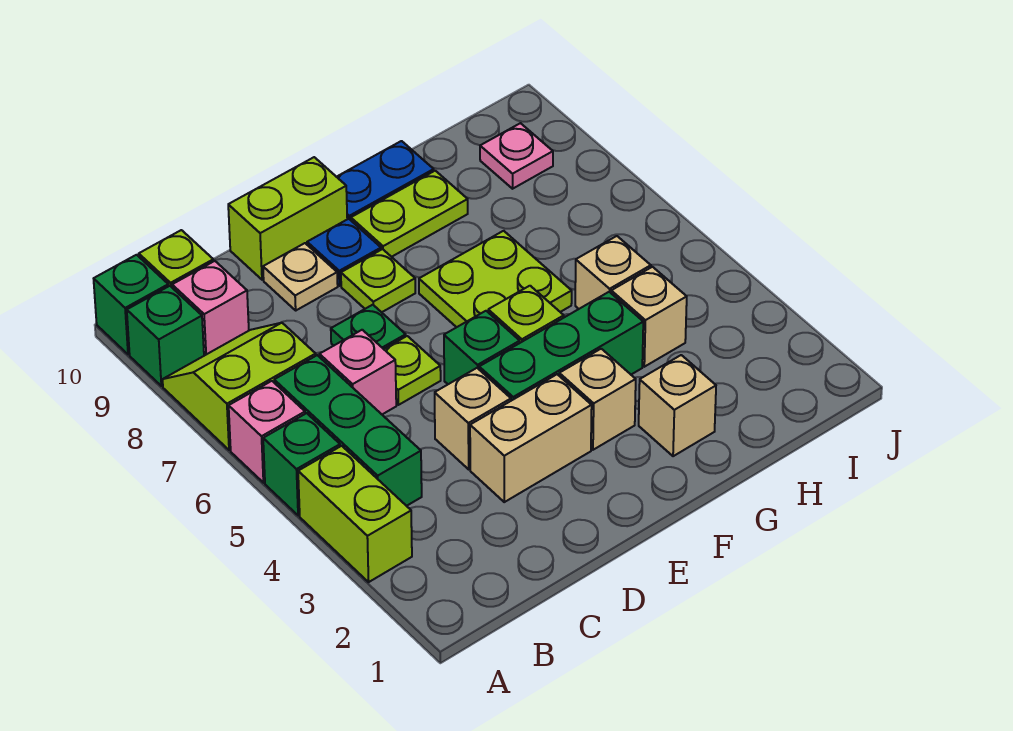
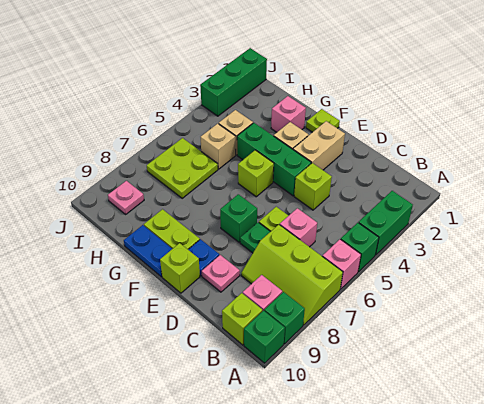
lime 1x2 brick [298,446,412,582] -> green 1x2 brick [359,191,413,255]
lime 2x2 slope [163,323,316,450] -> lime 2x3 slope [241,225,343,325]
green 1x3 brick [274,355,422,506] -> green 1x3 brick moved to [200,48,267,116]
tan 1x2 brick [470,374,592,502] -> tan 1x2 brick turned to [293,121,345,170]
tan 1x1 brick [435,368,511,469] -> lime 1x1 brick [294,163,332,210]
tan 1x1 plate [263,243,338,310] -> pink 1x1 plate [202,255,240,292]
lime 1x2 brick [228,157,347,280] -> lime 1x1 brick [160,243,200,293]
green 1x1 brick [444,311,520,384] -> green 1x1 brick moved to [220,194,257,242]
lime 1x1 plate [341,249,415,312] -> lime 1x1 plate moved to [306,109,340,132]
lime 2x2 plate [419,231,572,327] -> lime 2x2 plate moved to [147,138,218,198]
tan 1x1 brick [639,355,716,456] -> pink 1x1 brick [271,96,306,132]

